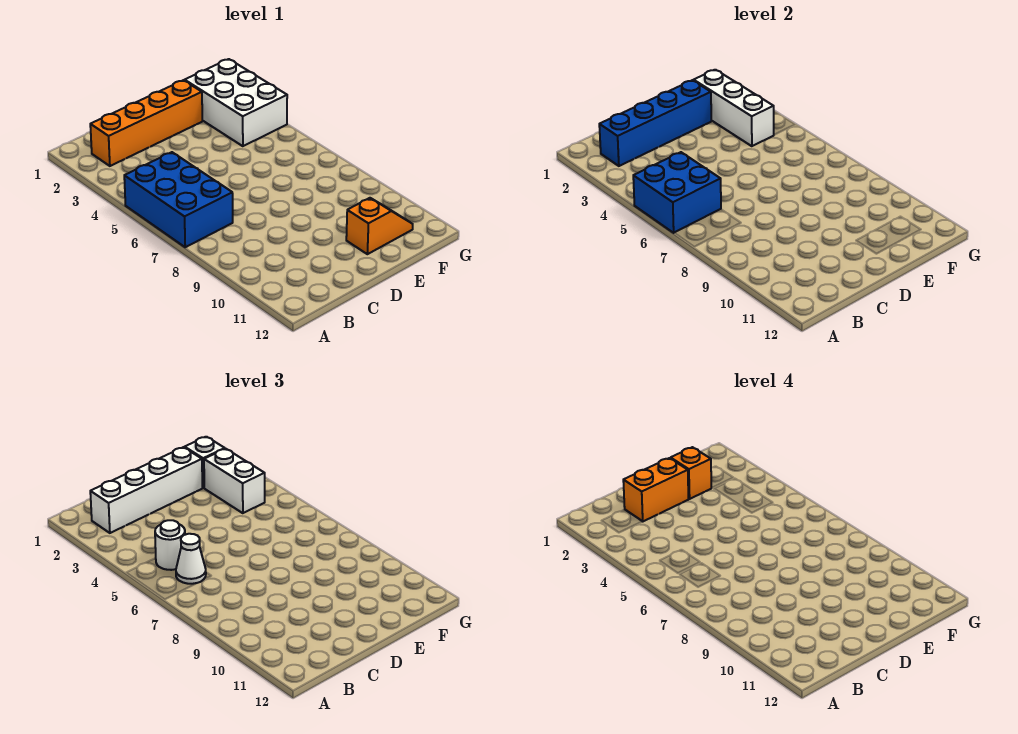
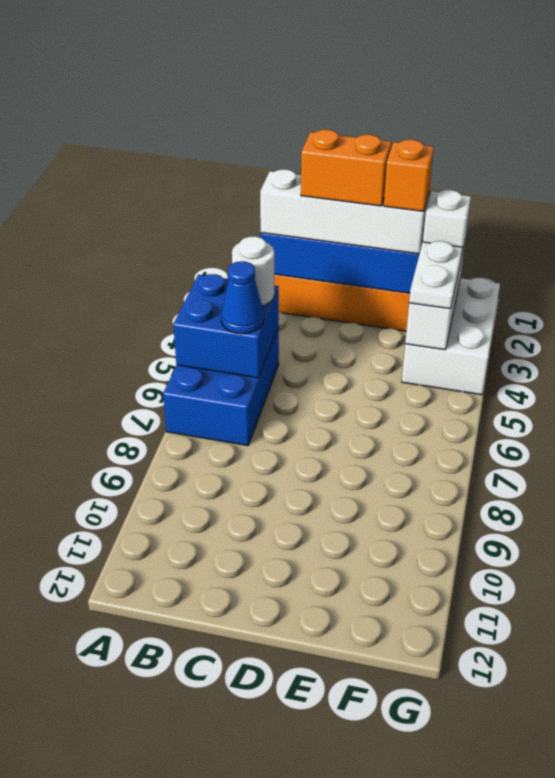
white 1x1 cone [176,534,206,584] -> blue 1x1 cone [221,261,264,334]
orange 1x2 slope [346,198,413,254] -> none
white 1x2 brick [204,449,265,513] -> white 1x2 plate [409,241,463,309]

